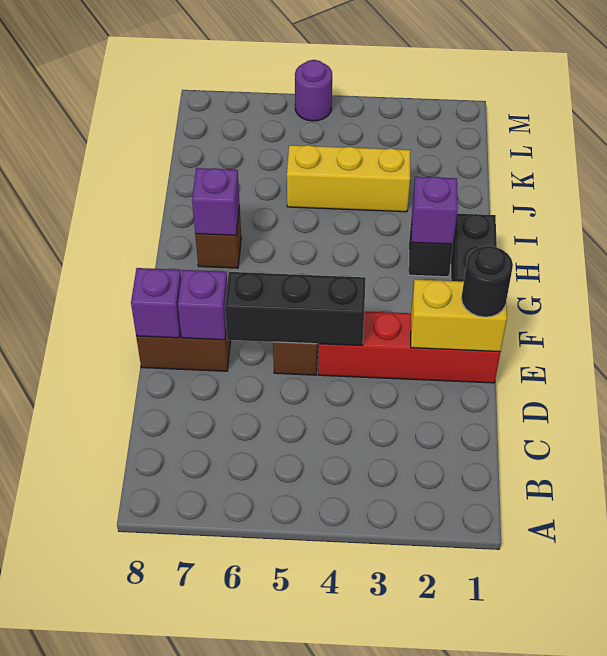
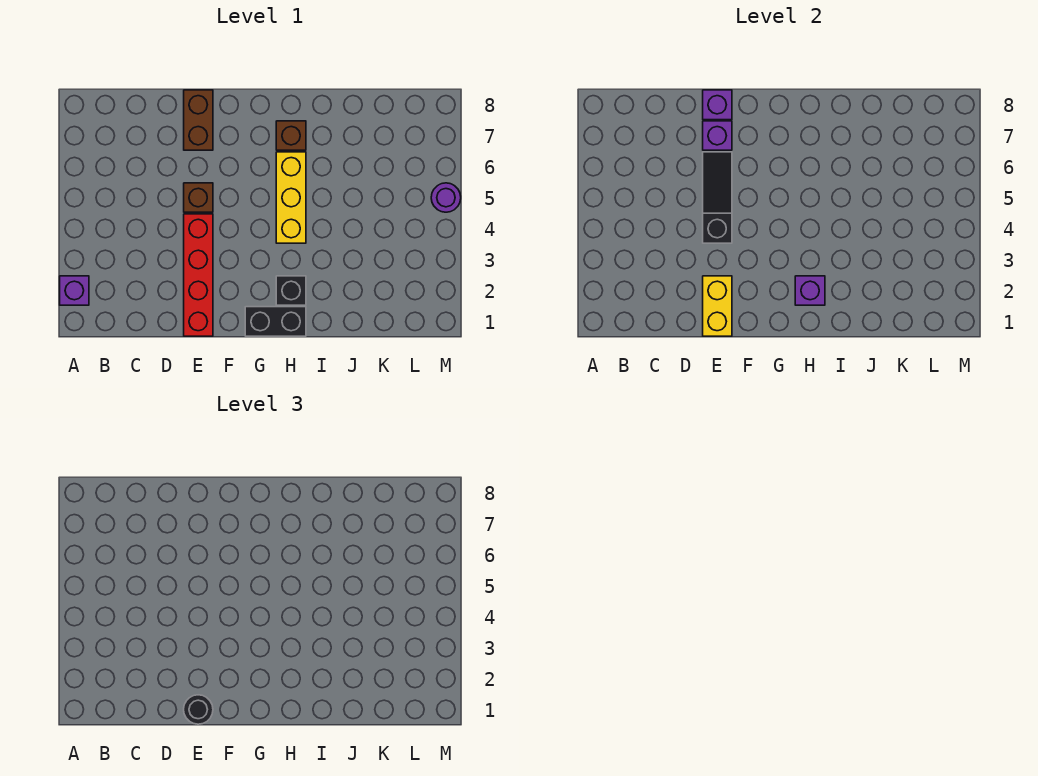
black 1x3 brick [225,272,366,346] -> black 1x3 slope [703,152,732,243]
purple 1x1 brick [192,168,240,235] -> purple 1x1 brick moved to [60,276,89,305]
yellow 1x3 brick [287,145,411,212] -> yellow 1x3 brick moved to [276,152,306,243]

